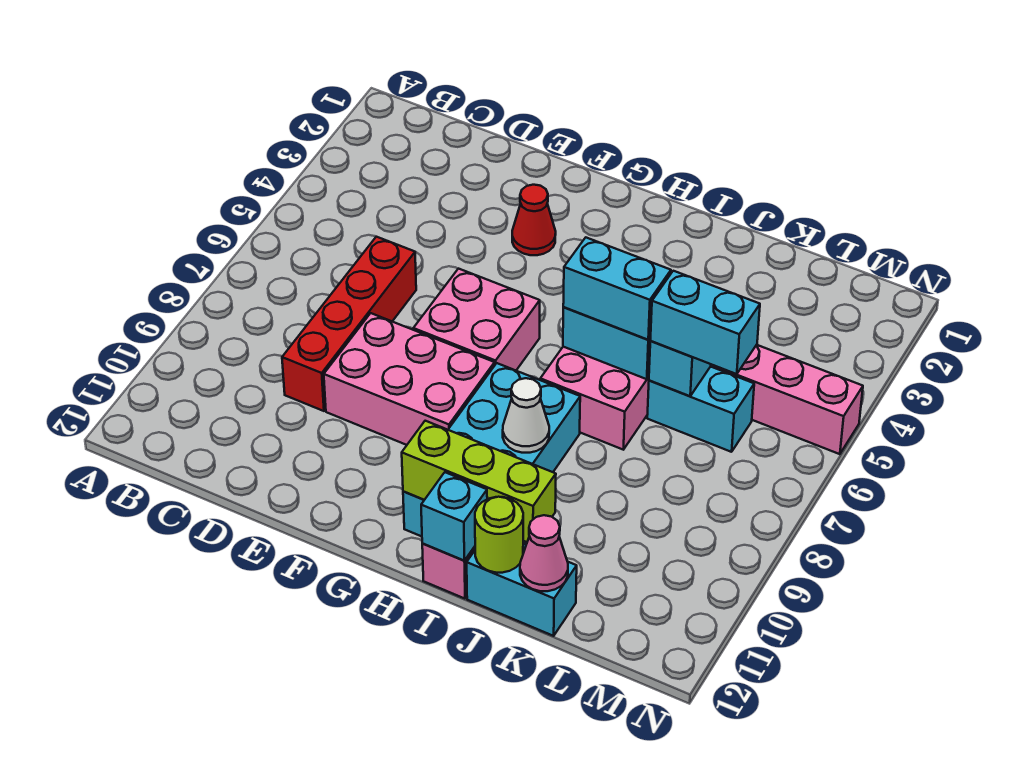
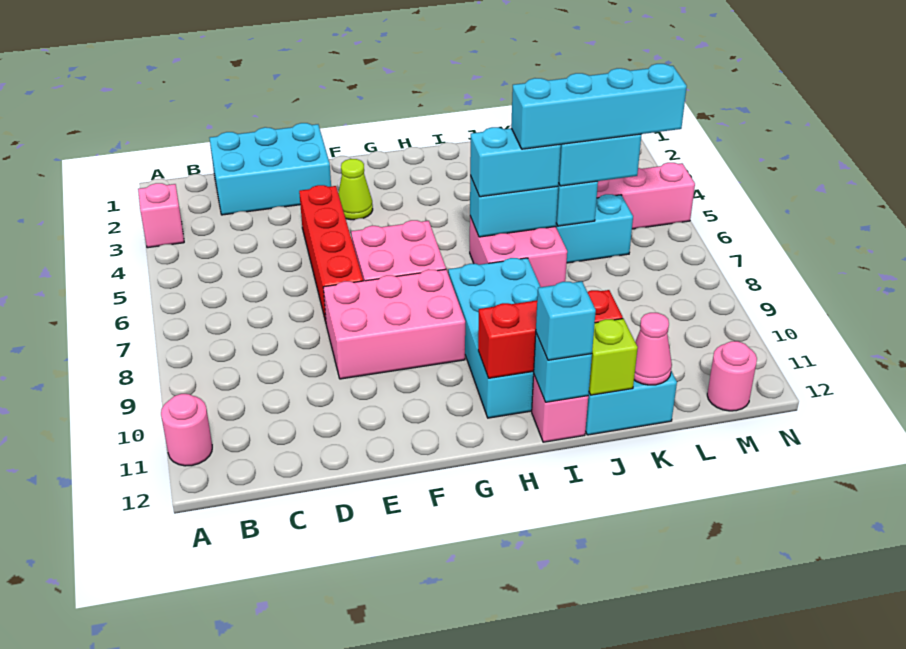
none -> pink 1x1 brick [138,183,184,248]
none -> pink 1x1 round brick [161,394,212,466]
none -> cyan 2x3 brick [210,123,331,215]
red 1x4 brick [282,237,416,411] -> red 1x4 brick moved to [299,185,363,322]
red 1x1 cone [512,185,556,255] -> lime 1x1 cone [338,159,373,220]
lime 1x3 brick [402,421,556,542] -> red 1x3 brick [478,290,623,378]
white 1x1 cone [503,378,549,453] -> none
none -> cyan 1x1 brick [536,281,596,360]
none -> cyan 1x4 brick [511,64,687,149]
lime 1x1 round brick [475,497,523,573] -> lime 1x1 brick [589,319,638,395]
none -> pink 1x1 round brick [707,341,757,411]

